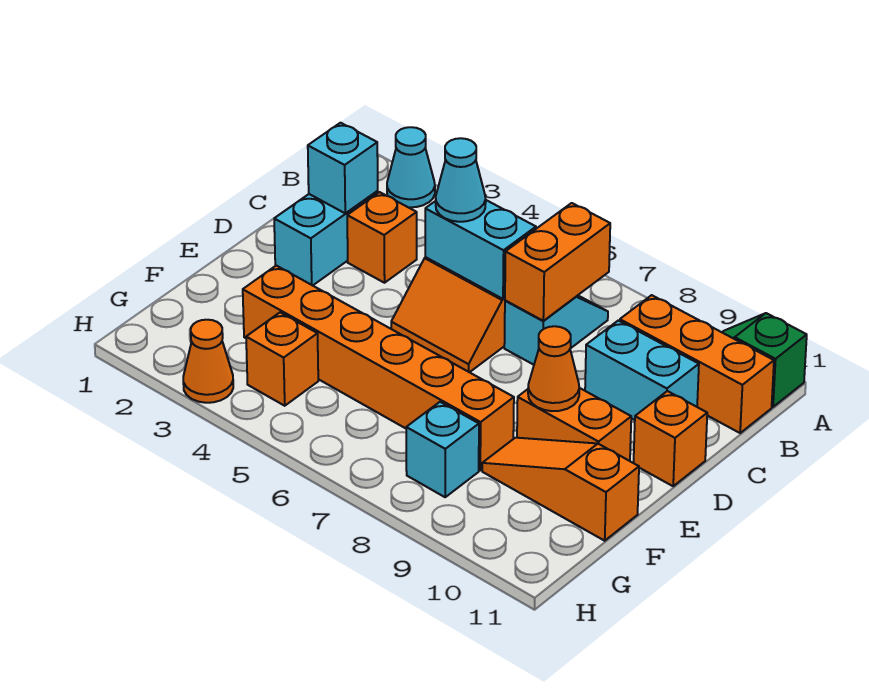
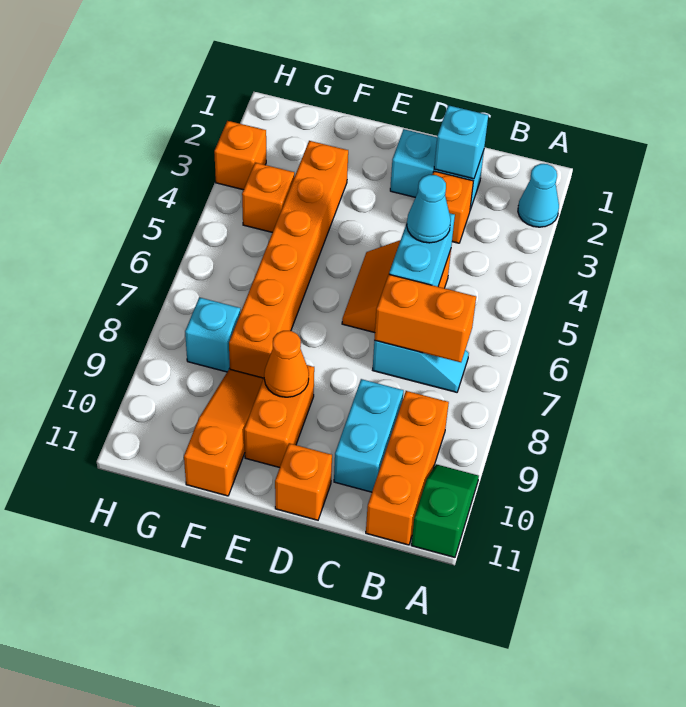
orange 1x1 cone [183,320,233,403] -> orange 1x1 brick [214,121,266,190]

